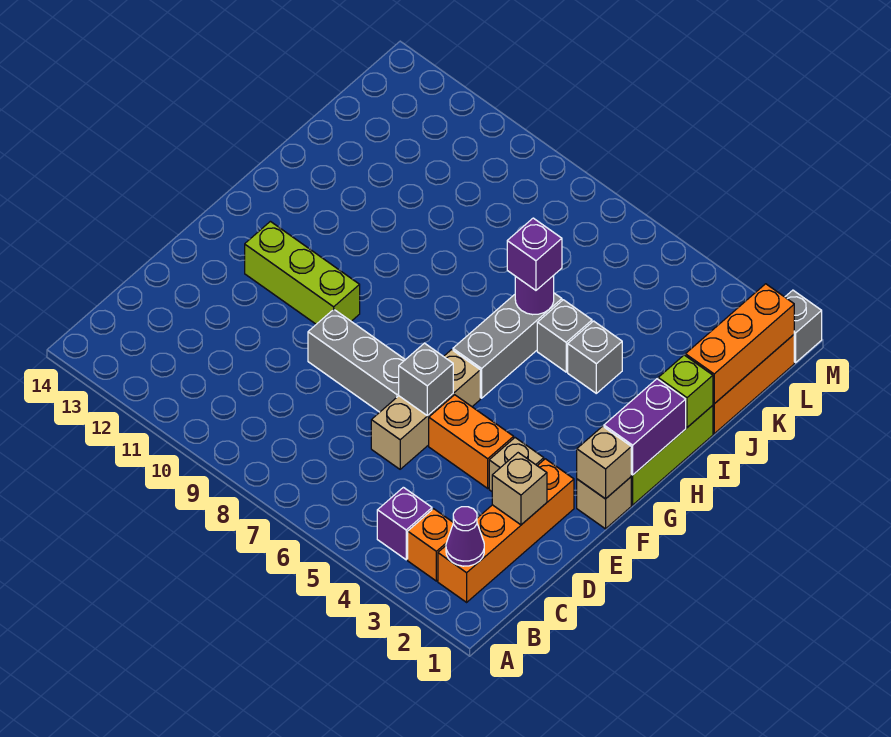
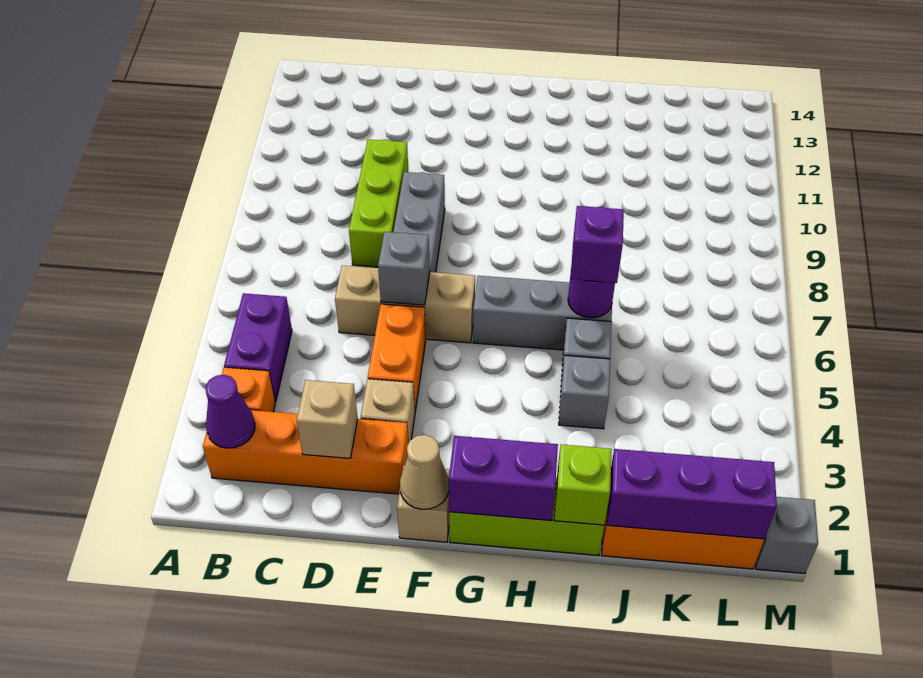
purple 1x1 brick [377,487,432,560] -> purple 1x2 brick [224,293,292,402]
tan 1x1 brick [577,426,631,499] -> tan 1x1 cone [400,435,449,509]
lime 1x3 brick [245,221,360,324] -> lime 1x3 brick moved to [349,139,408,267]
orange 1x3 brick [685,284,794,404] -> purple 1x3 brick [607,449,777,539]

